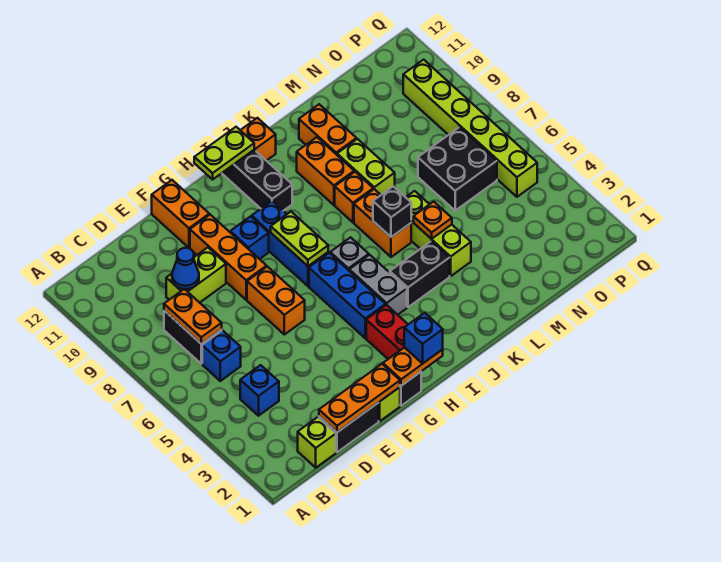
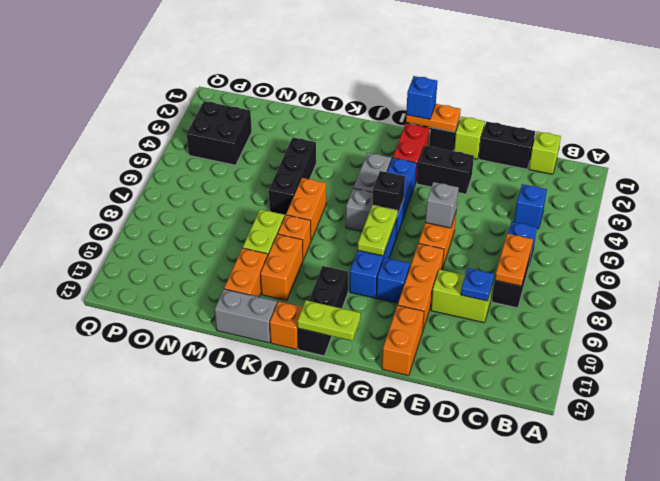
orange 1x3 plate [319,364,400,432] -> none
blue 1x1 cone [172,248,199,289] -> blue 1x1 plate [461,268,494,301]
none -> grey 1x1 brick [425,182,459,228]
black 1x2 brick [390,241,450,307] -> black 1x2 brick moved to [417,146,474,194]
black 1x1 brick [373,186,411,237] -> black 1x1 brick moved to [372,171,405,216]
none -> grey 1x2 brick [215,289,277,343]
lime 1x3 brick [406,191,471,276] -> black 1x3 brick [269,138,316,215]
orange 1x1 plate [413,202,452,239] -> none
black 2x2 brick [418,127,497,211] -> black 2x2 brick moved to [187,101,252,165]
lime 1x6 brick [403,60,537,197] -> none

